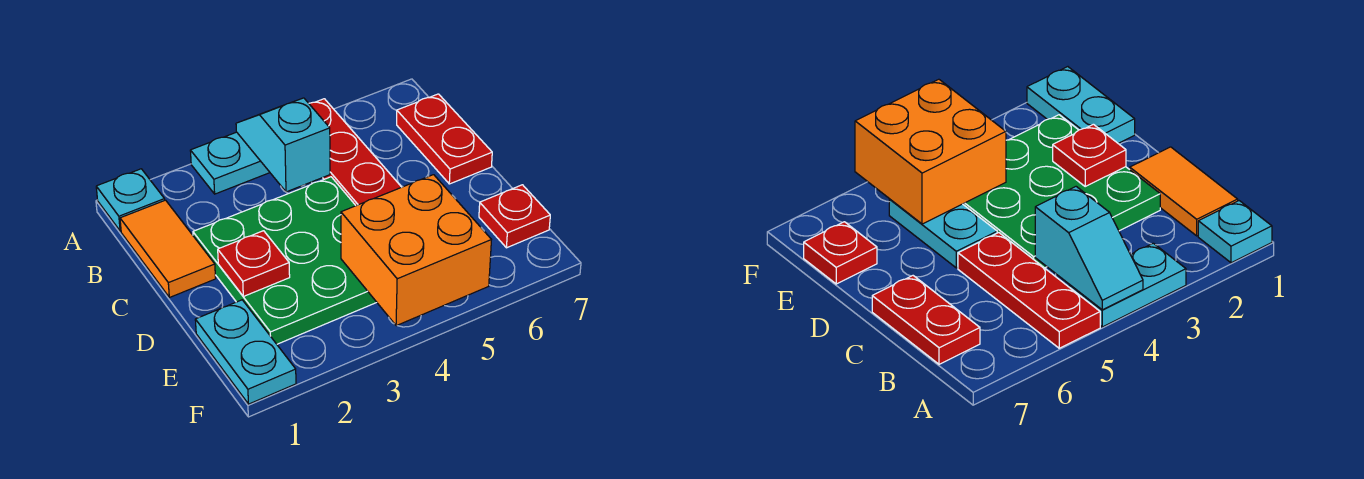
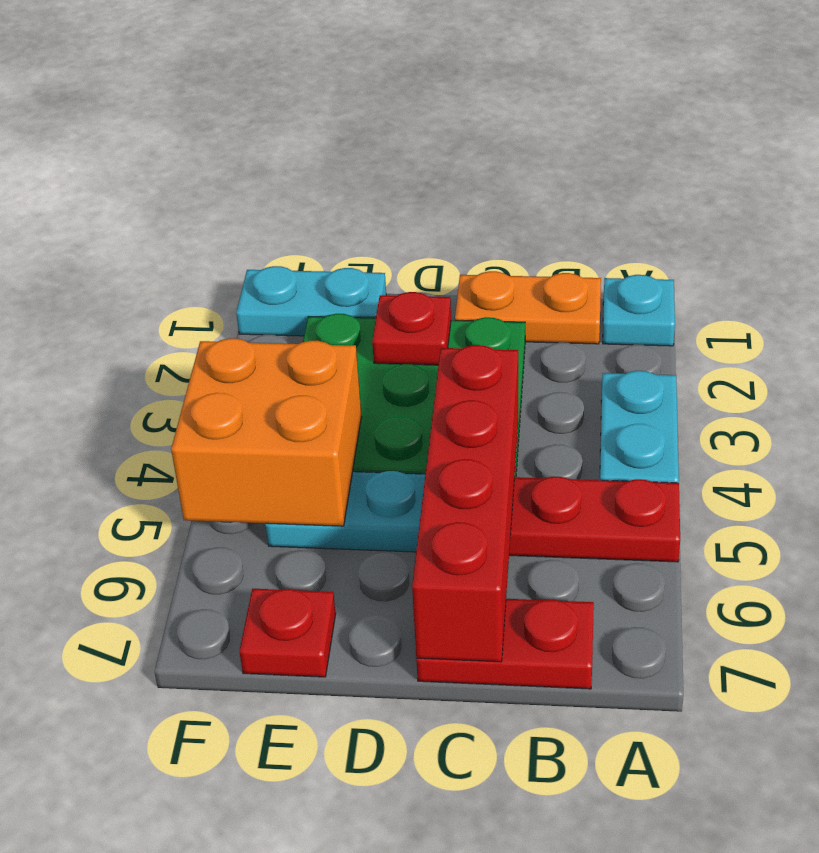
cyan 1x2 slope [236,98,330,192] -> none
orange 1x2 tile [120,200,216,298] -> orange 1x2 plate [455,271,601,344]
none -> red 1x4 brick [412,345,518,662]

